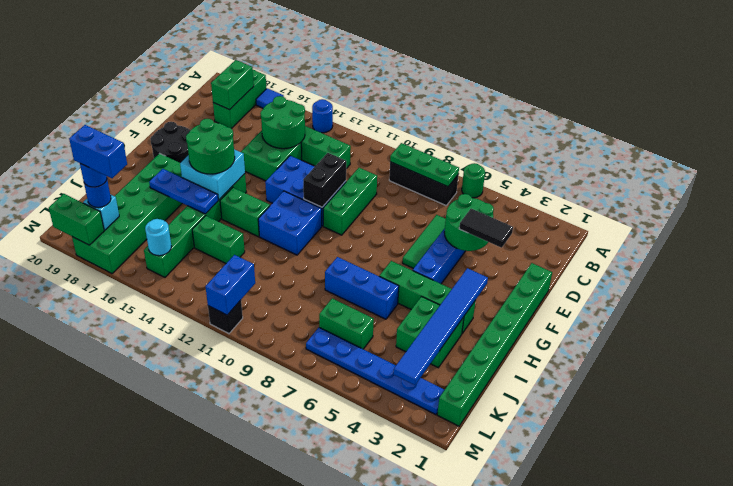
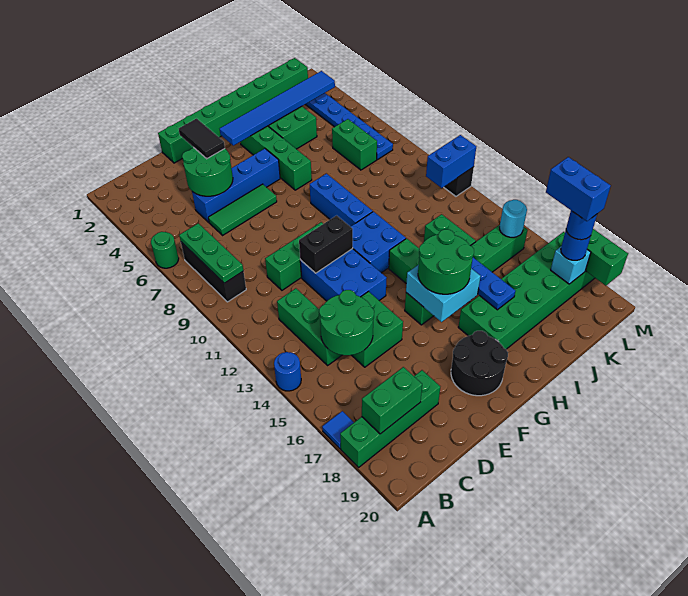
green 1x3 brick [213,70,266,129] -> green 1x4 brick [340,370,440,467]
blue 1x3 brick [325,257,399,319] -> blue 1x3 brick moved to [310,173,373,227]

